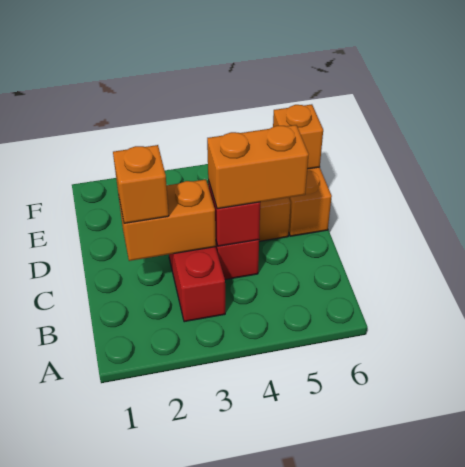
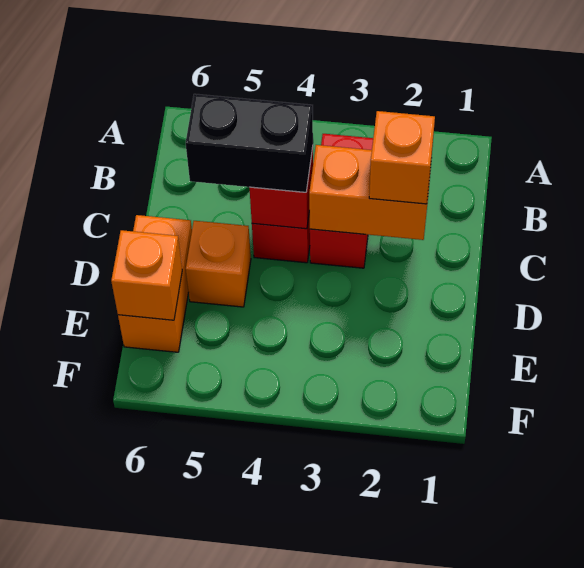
orange 1x2 brick [207,125,309,209] -> black 1x2 brick [186,94,313,192]

